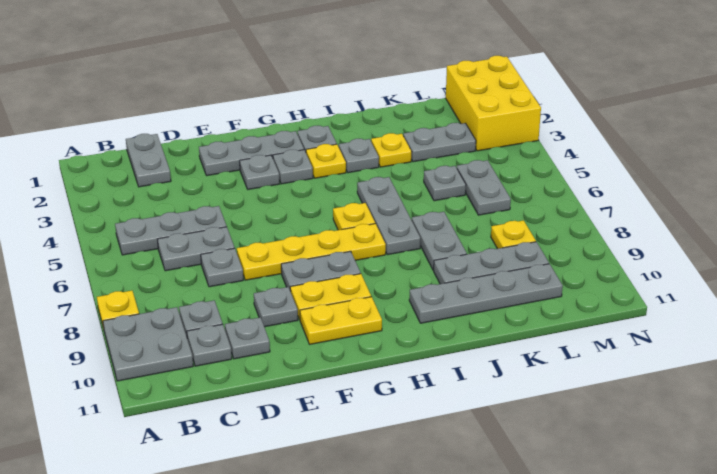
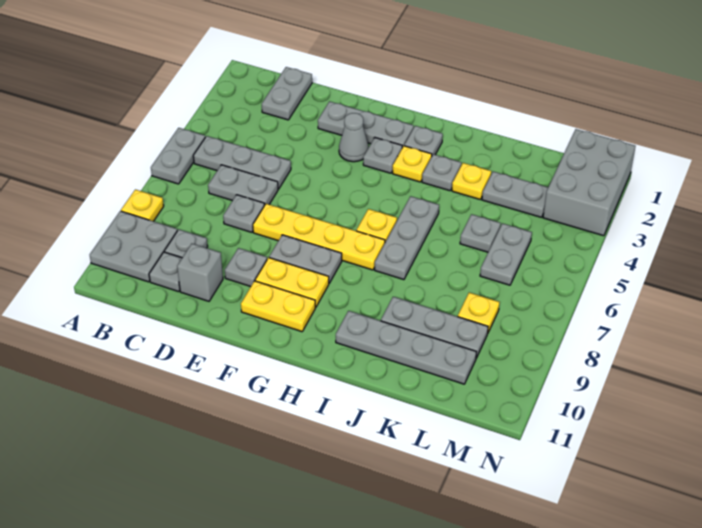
grey 1x1 plate [225,317,270,359] -> grey 1x1 brick [177,244,223,301]
grey 1x1 plate [240,155,280,189] -> grey 1x1 cone [339,113,369,162]
grey 1x2 plate [412,212,467,270] -> grey 1x2 plate moved to [151,128,205,184]
yellow 2x3 brick [446,56,541,151] -> grey 2x3 brick [543,129,635,236]

